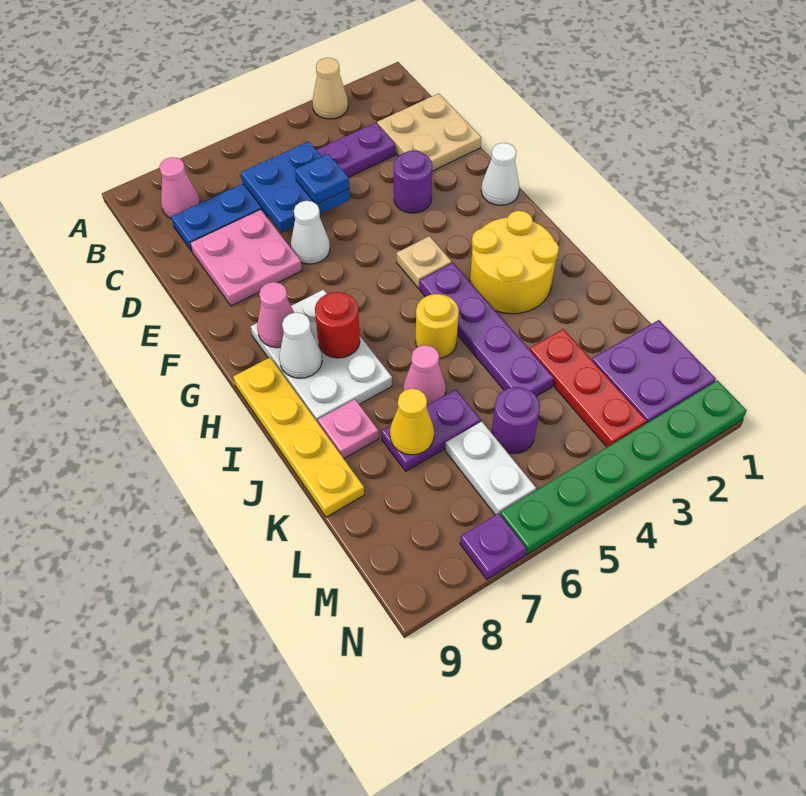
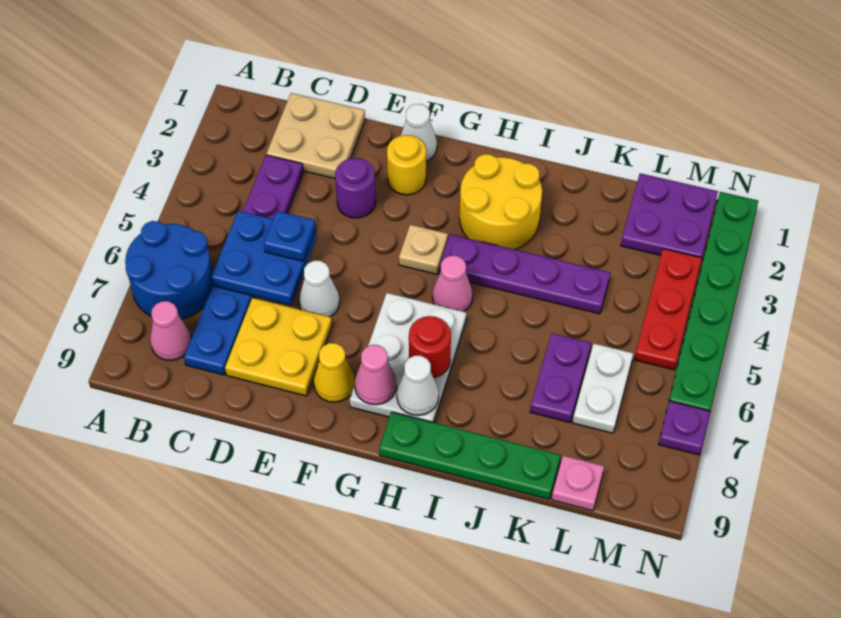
tan 1x1 cone [312,58,348,119] -> none
none -> blue 2x2 round brick [125,221,213,319]
pink 2x2 plate [190,209,302,306] -> yellow 2x2 plate [225,298,332,396]
white 2x3 plate [251,290,392,422] -> white 2x3 plate turned to [350,293,466,423]
yellow 1x4 plate [233,357,364,517] -> green 1x4 plate [379,412,561,499]
yellow 1x1 round brick [416,294,459,358] -> yellow 1x1 round brick moved to [387,135,426,195]
pink 1x1 cone [403,345,446,405] -> pink 1x1 cone moved to [433,256,473,312]
pink 1x1 plate [318,399,379,458] -> pink 1x1 plate moved to [552,456,604,511]
red 1x3 plate [530,329,647,447] -> red 1x3 plate turned to [634,249,702,370]
yellow 1x1 cone [390,388,434,455] -> yellow 1x1 cone moved to [314,343,355,402]
purple 1x1 round brick [491,387,540,454] -> none
white 1x2 plate [445,422,536,515] -> white 1x2 plate turned to [573,344,633,433]

